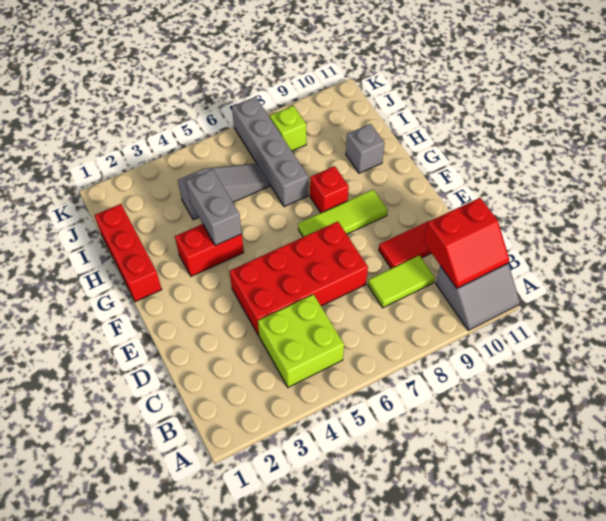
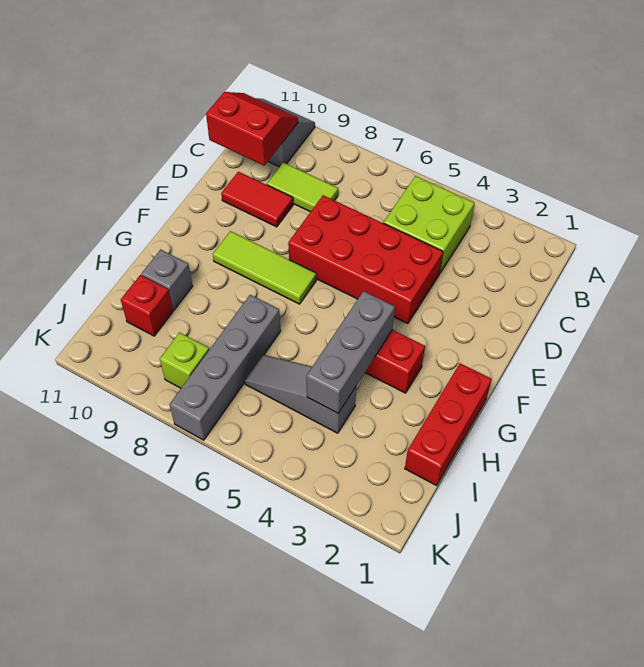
grey 1x2 brick [186,169,242,246] -> grey 1x3 brick [306,291,395,413]
red 1x1 brick [310,166,349,213] -> red 1x1 brick moved to [121,275,173,336]

